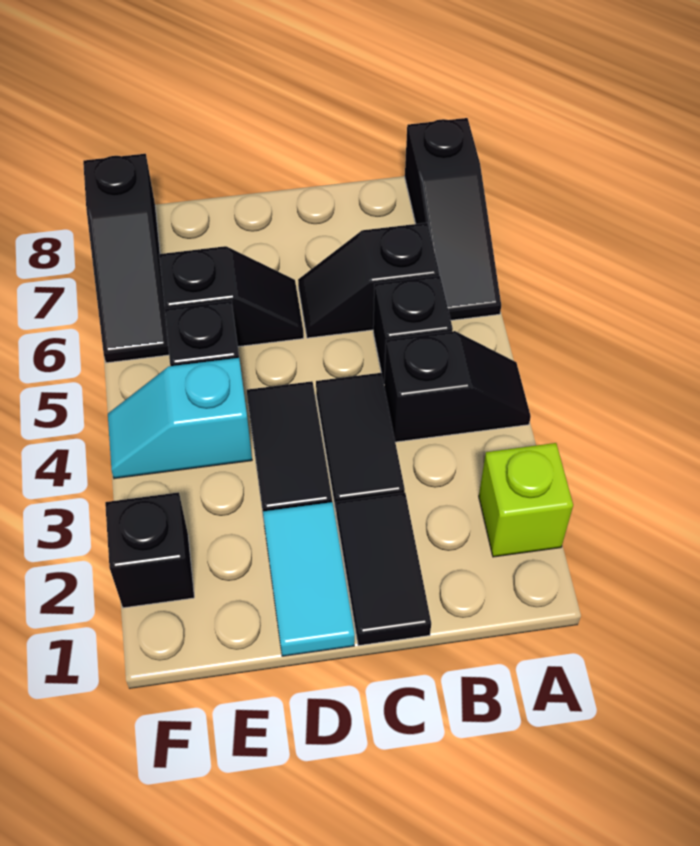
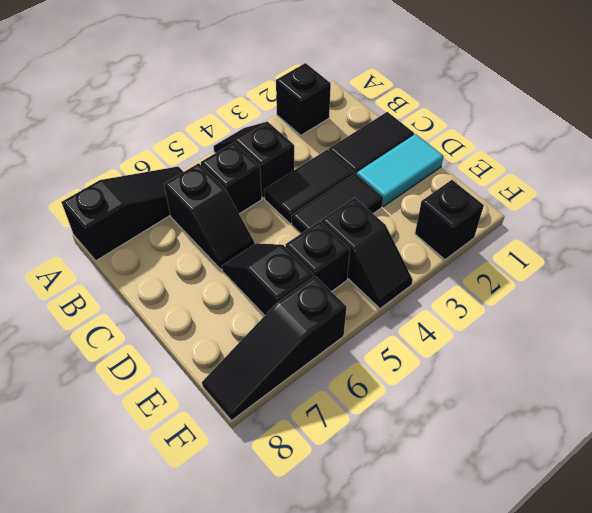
lime 1x1 brick [479,443,573,557] -> black 1x1 brick [276,63,331,135]
cyan 1x2 slope [108,358,252,479] -> black 1x2 slope [322,198,413,309]
black 1x3 slope [83,154,169,363] -> black 1x3 slope turned to [202,276,346,421]

